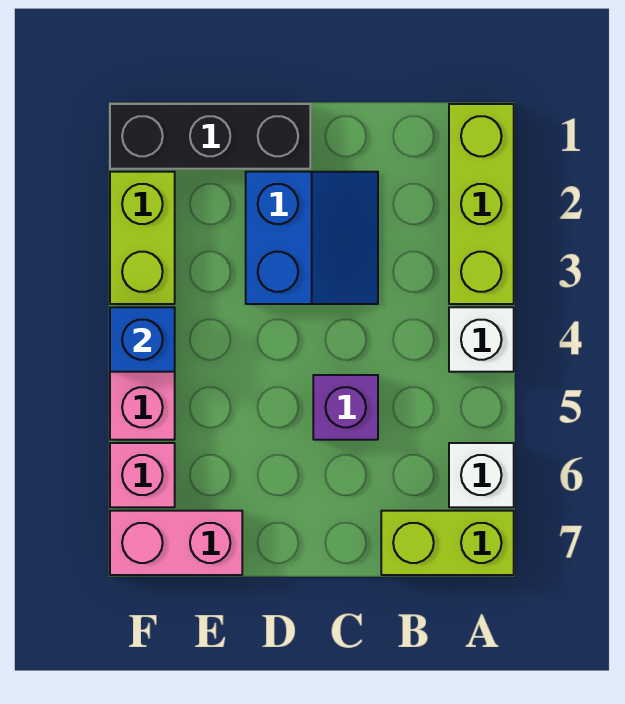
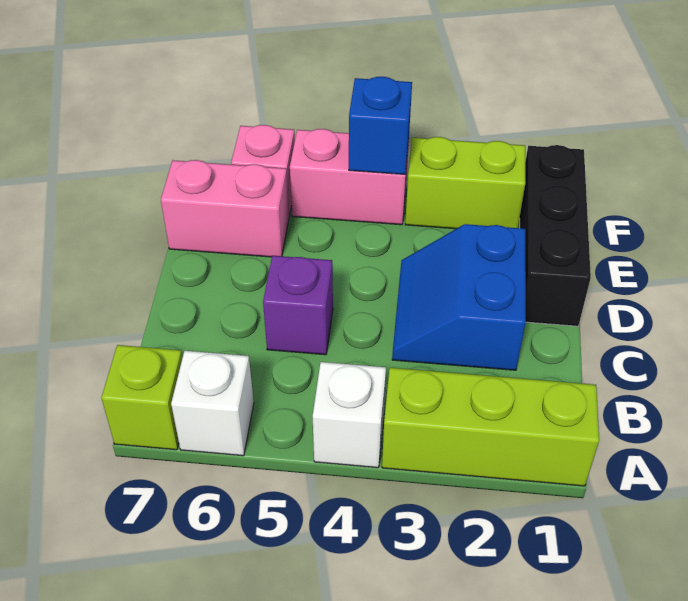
lime 1x2 brick [381,511,514,575] -> lime 1x1 brick [101,345,182,450]
blue 2x2 slope [246,172,378,304] -> blue 2x2 slope turned to [392,224,526,370]
pink 1x2 brick [110,511,242,575] -> pink 1x2 brick turned to [161,160,289,257]

